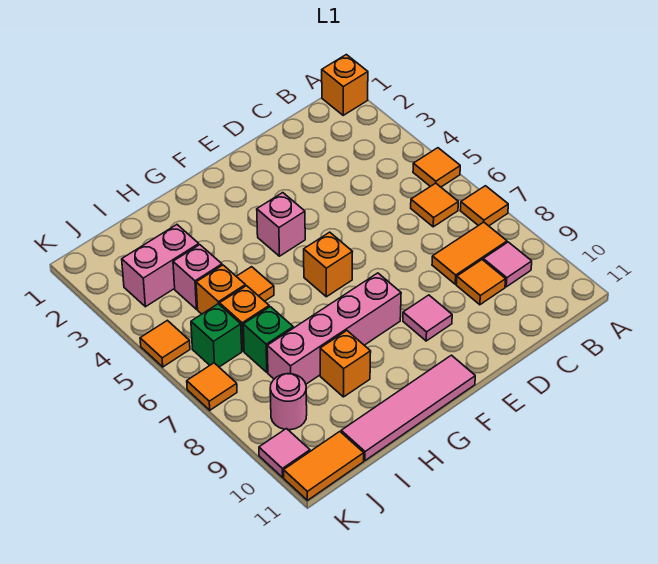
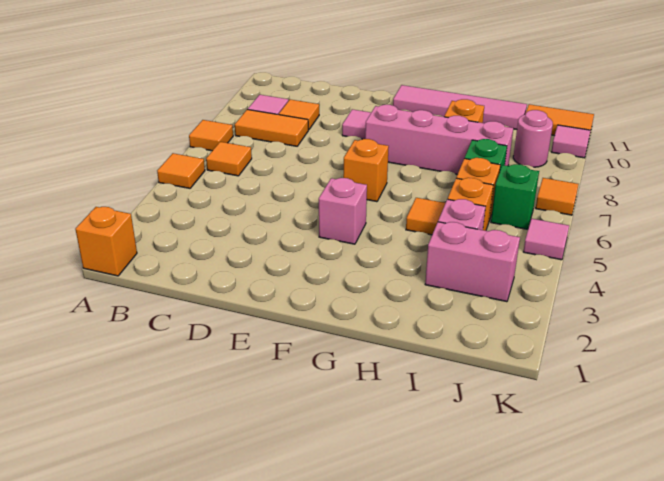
orange 1x1 tile [140,320,190,367] -> pink 1x1 tile [523,219,569,260]

